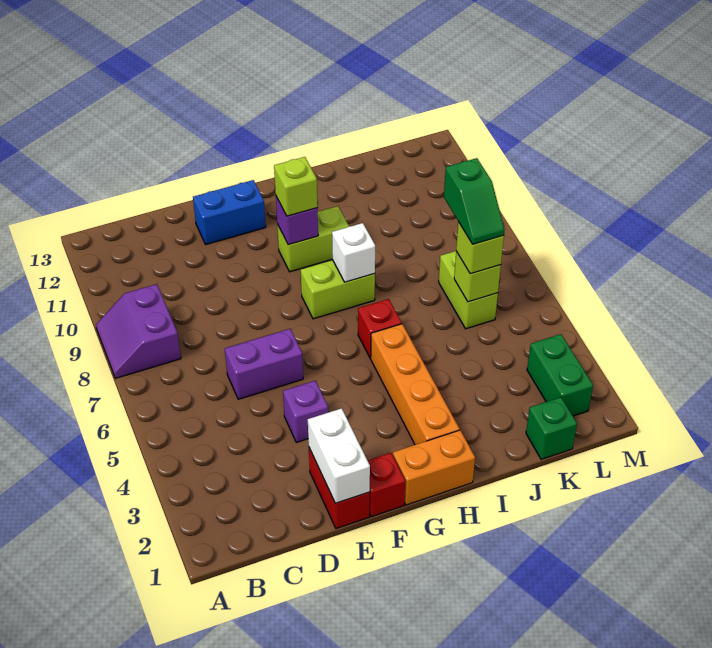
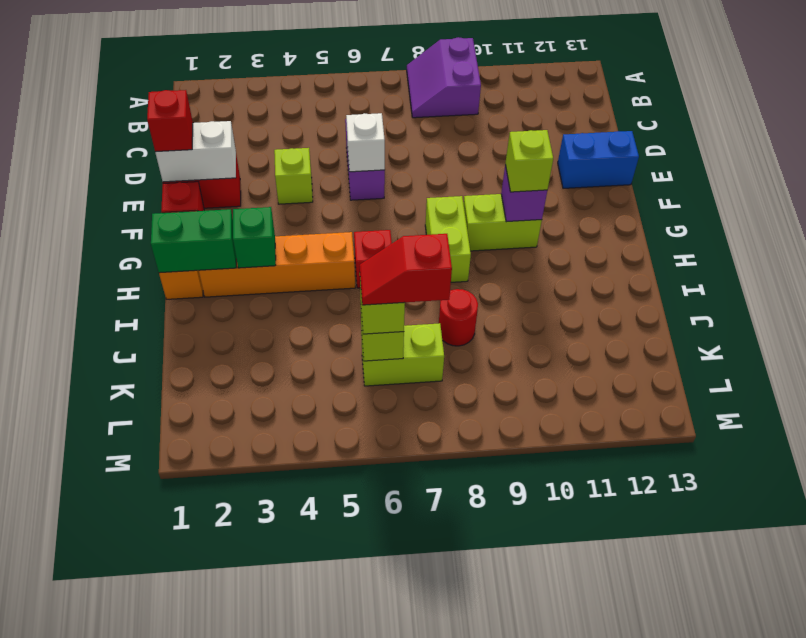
purple 2x2 slope [96,284,181,378] -> purple 2x2 slope turned to [407,37,481,118]
none -> red 1x1 brick [147,90,193,152]
purple 1x1 brick [283,381,328,442] -> lime 1x1 brick [274,148,313,204]
blue 1x2 brick [193,180,266,244] -> blue 1x2 brick turned to [558,131,639,188]
lime 1x2 brick [277,206,349,272] -> lime 1x2 brick turned to [463,194,542,251]
white 1x1 brick [332,223,375,282] -> white 1x1 brick moved to [346,113,385,172]
none -> red 1x1 round brick [439,289,478,346]
green 1x1 brick [526,397,577,459] -> green 1x1 brick moved to [233,207,276,268]
green 1x2 slope [444,158,505,244] -> red 1x2 slope [360,234,452,305]
green 1x2 brick [527,334,593,416] -> green 1x2 brick moved to [151,209,236,273]

